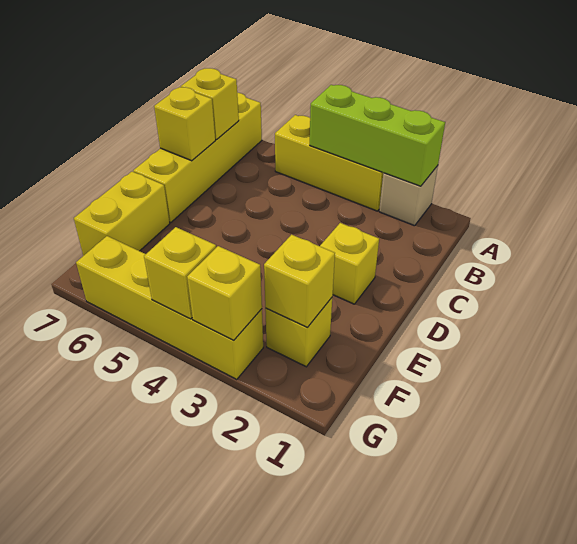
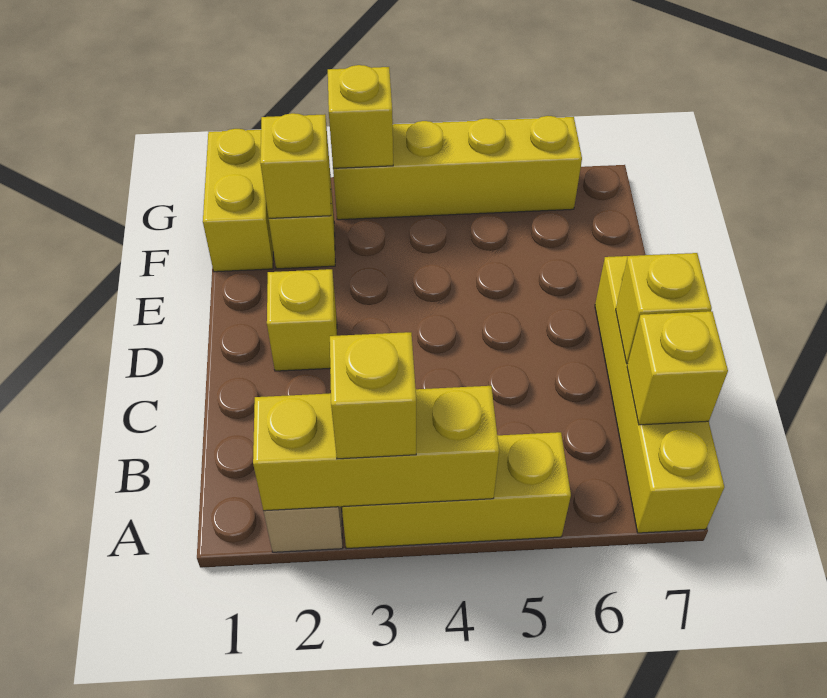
lime 1x3 brick [310,85,445,186] -> yellow 1x3 brick [253,386,499,511]
yellow 1x2 brick [74,172,170,256] -> yellow 1x2 brick moved to [203,129,273,272]
yellow 1x1 brick [144,227,216,319] -> yellow 1x1 brick moved to [330,332,416,459]

